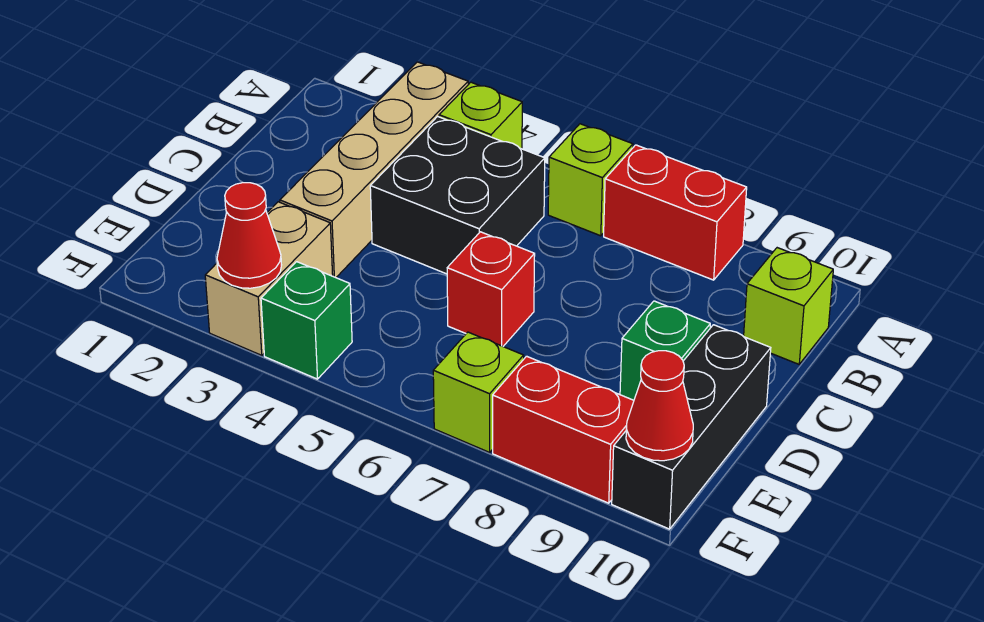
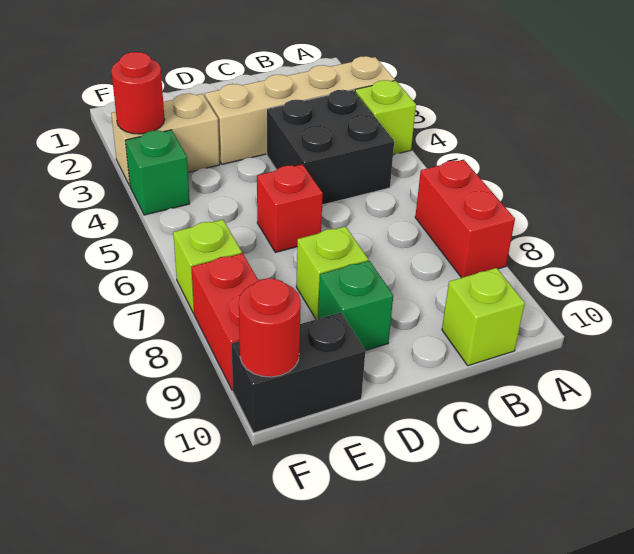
lime 1x1 brick [548,124,633,236] -> lime 1x1 brick moved to [296,226,368,319]
black 1x3 brick [612,325,771,529] -> black 1x2 brick [232,312,365,433]
red 1x1 cone [217,183,281,288] -> red 1x1 round brick [111,52,165,134]
red 1x1 cone [626,351,693,461] -> red 1x1 round brick [239,278,301,377]

